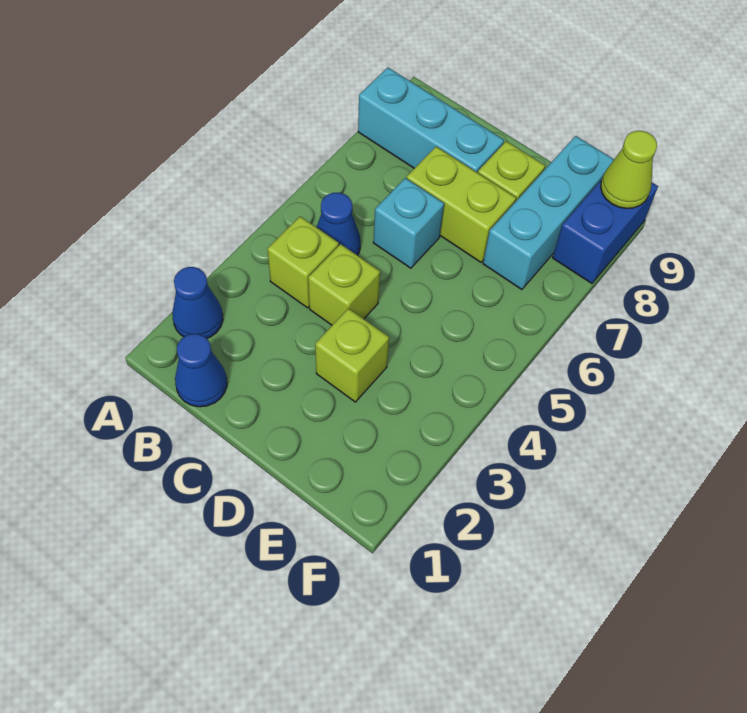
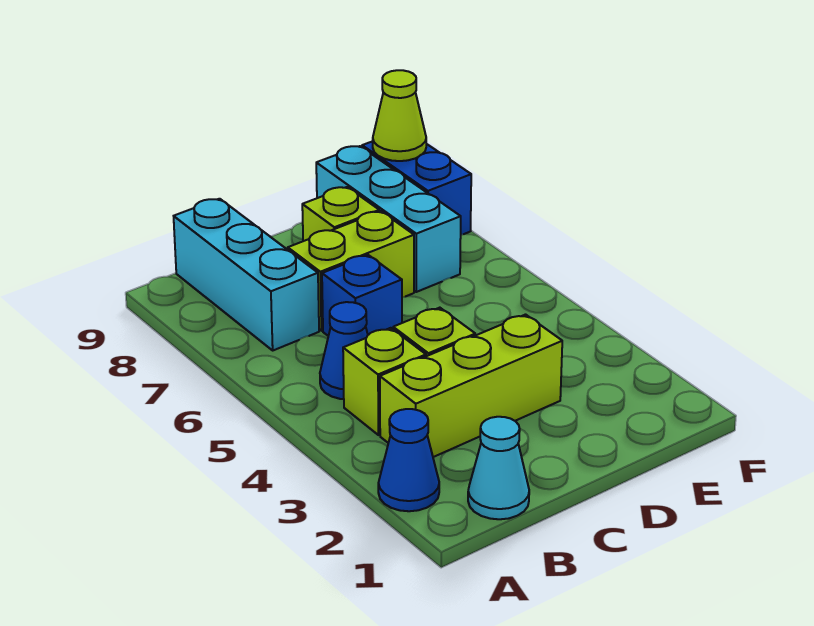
cyan 1x3 brick [358,68,504,173] -> cyan 1x3 brick turned to [174,199,319,350]
blue 1x1 cone [175,334,227,407] -> cyan 1x1 cone [468,417,529,519]
cyan 1x1 brick [373,178,444,268] -> blue 1x1 brick [322,255,402,336]
lime 1x1 brick [315,308,389,402] -> lime 1x3 brick [380,315,562,457]

